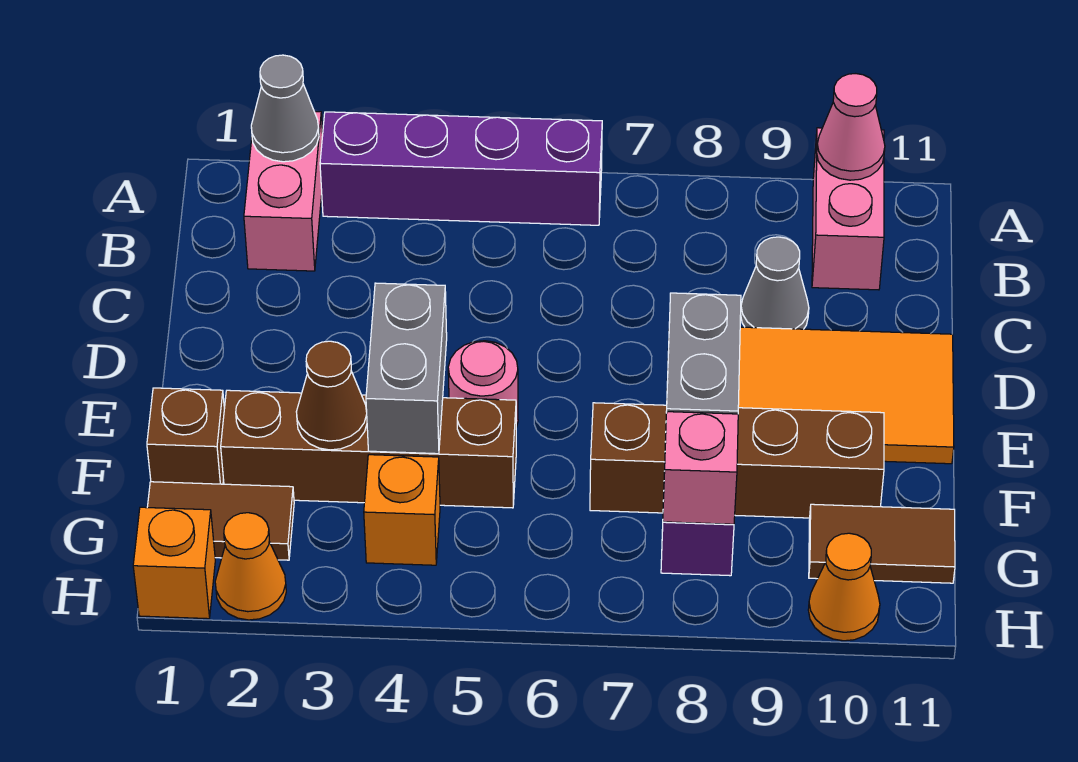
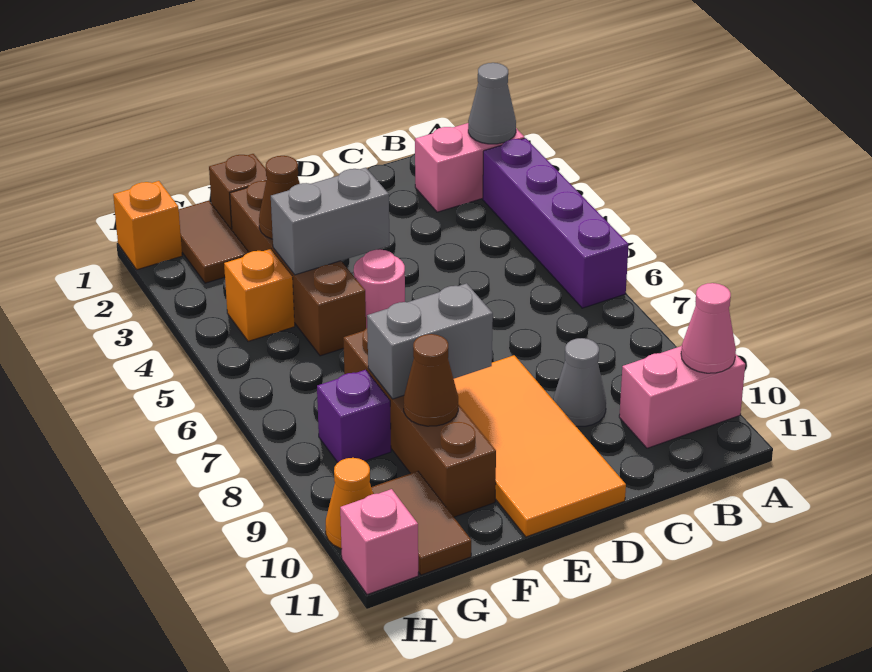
none -> brown 1x1 cone [404,334,458,426]
pink 1x1 brick [663,412,738,524] -> pink 1x1 brick moved to [340,489,418,595]
orange 1x1 cone [215,513,286,620] -> none

